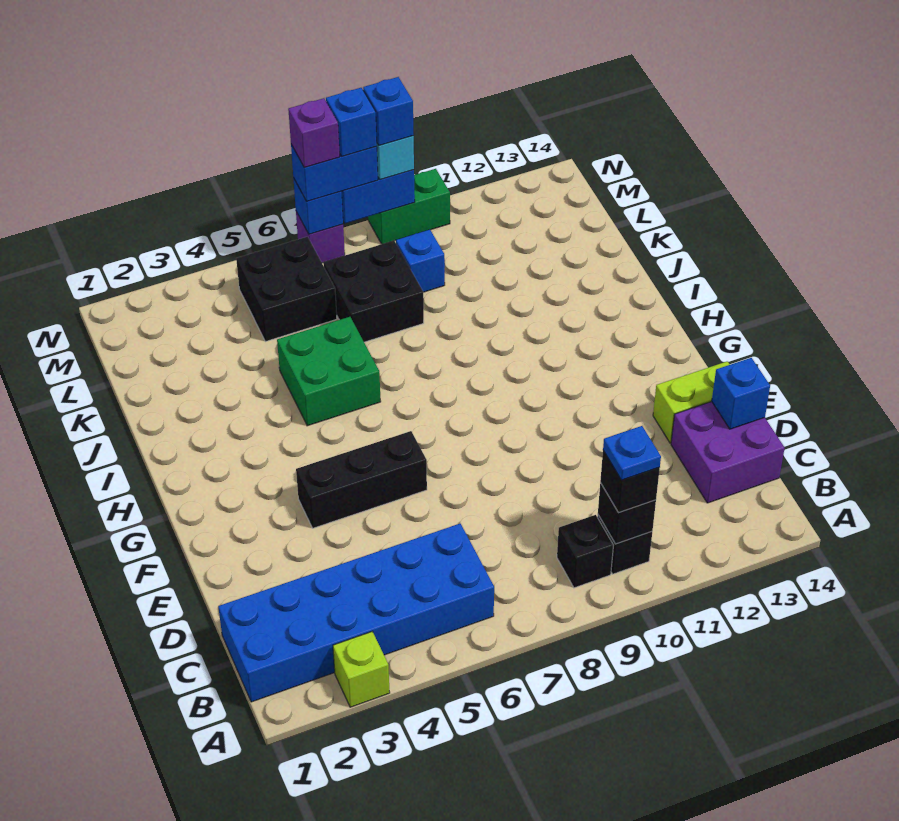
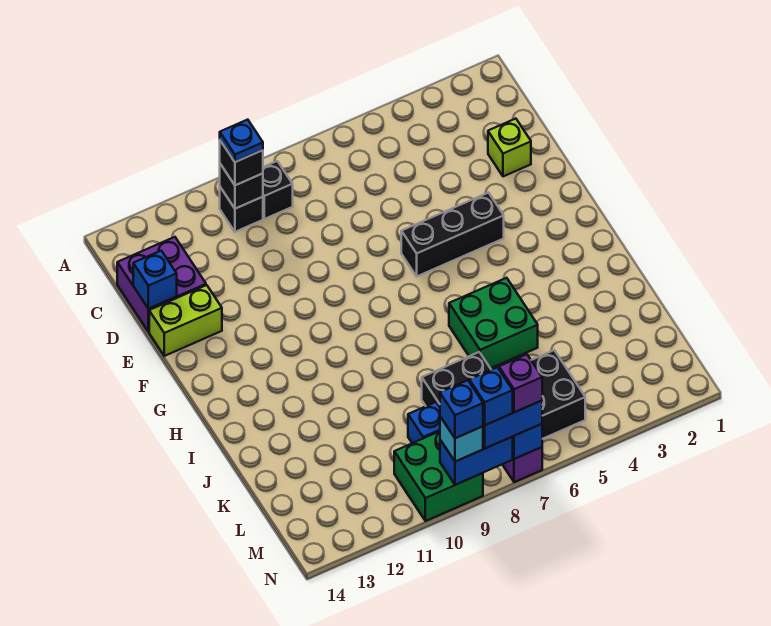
lime 1x1 brick [333,632,390,707] -> lime 1x1 brick moved to [488,119,531,176]
blue 2x6 brick [218,524,494,702] -> none
green 1x2 brick [368,169,450,244] -> green 2x2 brick [394,431,483,521]

